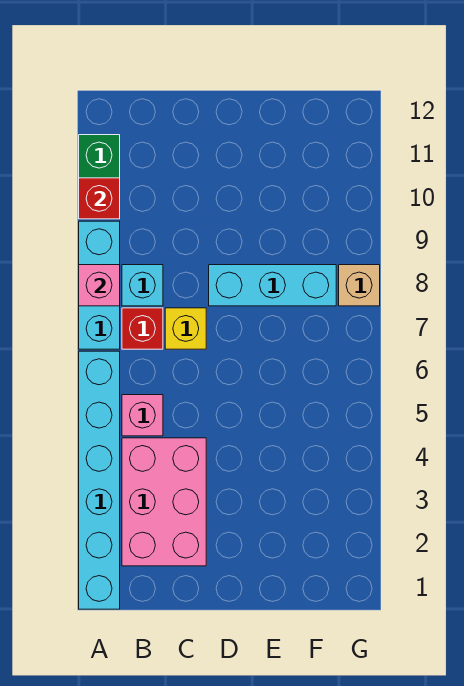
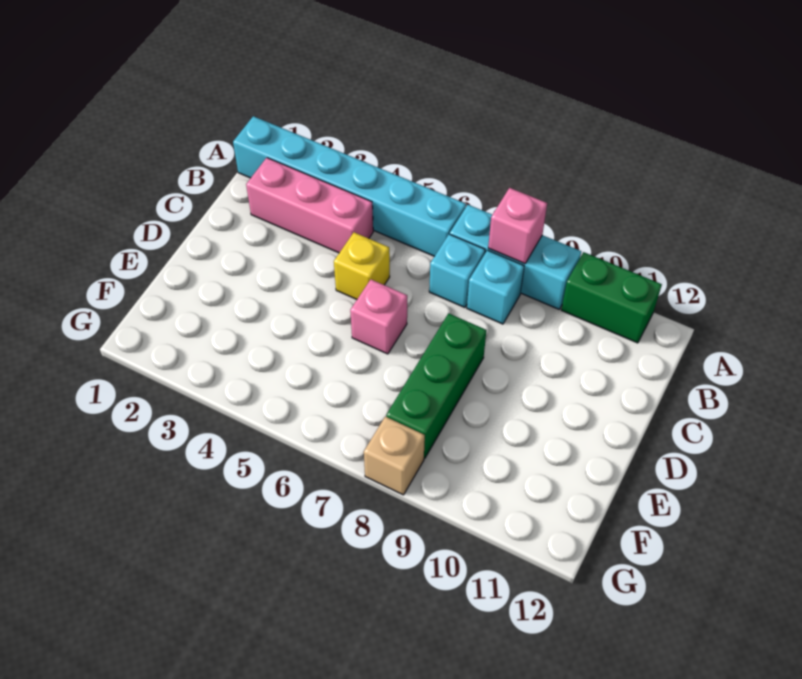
red 1x1 brick [79,178,120,219] -> none
pink 2x3 brick [122,438,206,566] -> pink 1x3 brick [246,158,373,253]
pink 1x1 brick [122,395,163,436] -> pink 1x1 brick moved to [350,280,407,354]
red 1x1 brick [122,308,163,349] -> cyan 1x1 brick [429,234,485,308]
yellow 1x1 brick [165,308,206,349] -> yellow 1x1 brick moved to [334,232,390,299]
cyan 1x3 brick [209,265,336,306] -> green 1x3 brick [386,313,486,458]

